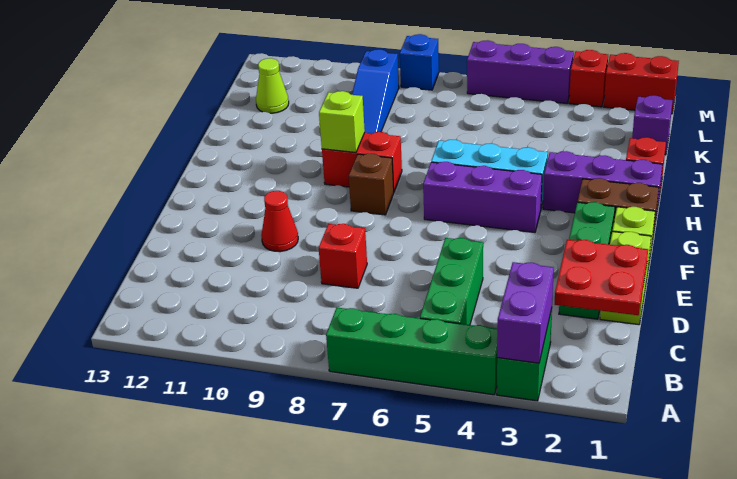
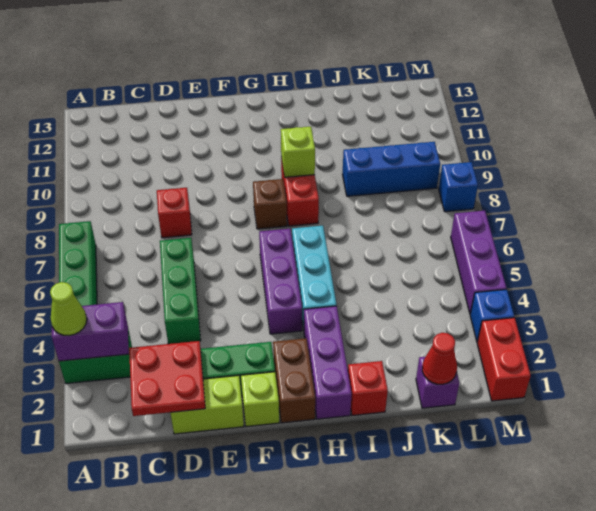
green 1x3 brick [420,238,483,325] -> green 1x3 brick turned to [160,238,201,344]
red 1x1 cone [261,191,298,252] -> red 1x1 cone moved to [422,333,457,384]
blue 1x3 slope [352,49,399,133] -> blue 1x3 brick [343,142,440,196]
lime 1x1 cone [256,58,289,113] -> lime 1x1 cone moved to [50,282,87,336]
red 1x1 brick [569,50,608,107] -> blue 1x1 brick [470,289,514,342]

